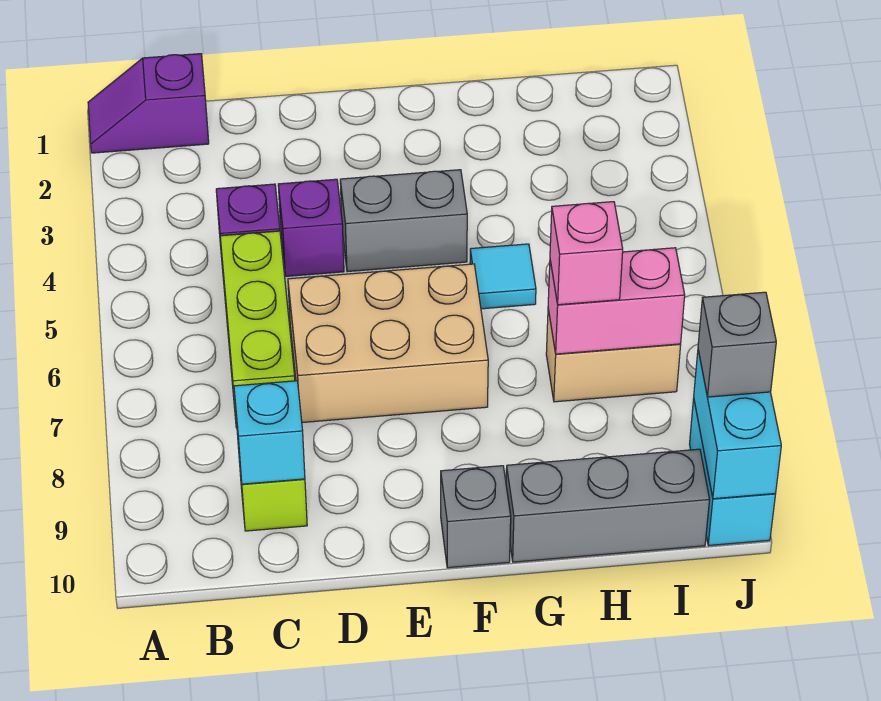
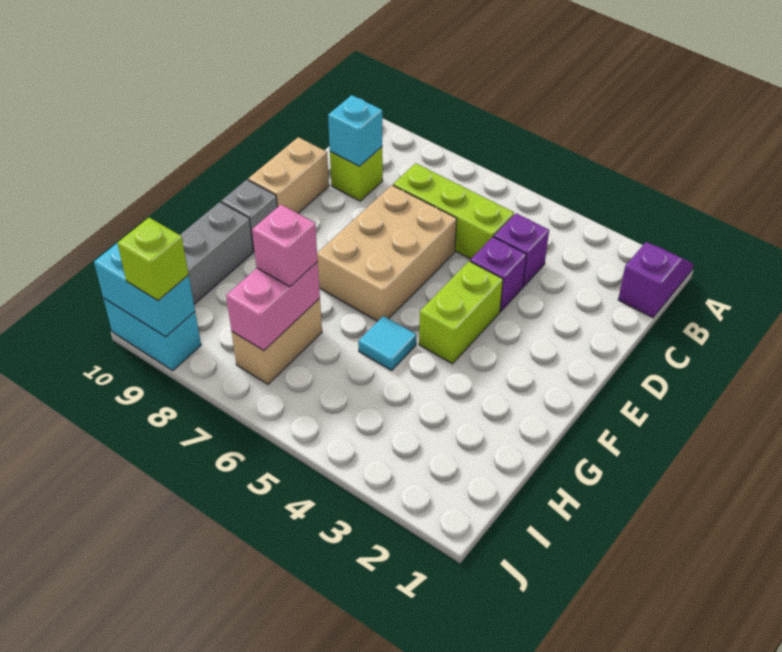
none -> tan 1x2 brick [248,137,329,213]
grey 1x2 brick [340,170,467,272] -> lime 1x2 brick [419,261,503,364]
grey 1x1 brick [698,292,776,397] -> lime 1x1 brick [117,218,189,300]

